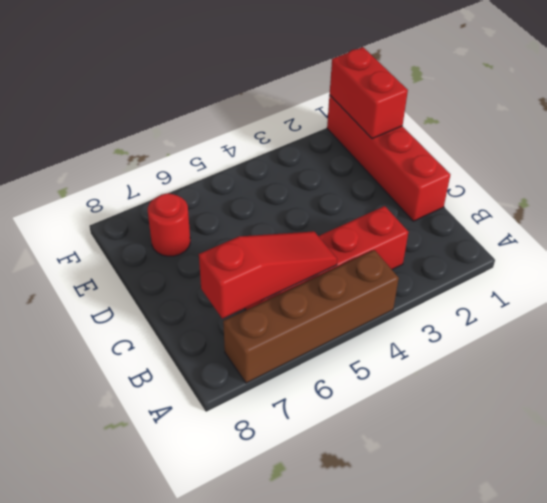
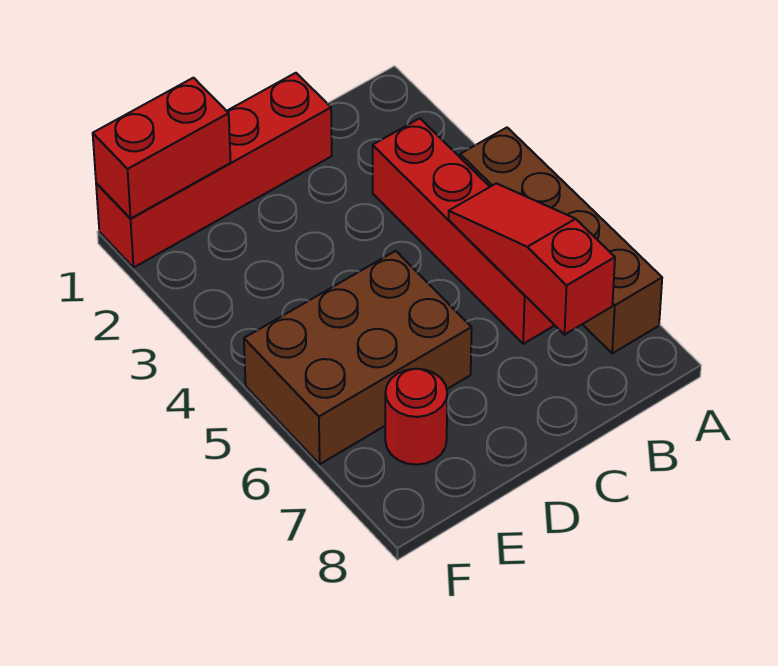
none -> brown 2x3 brick [244,251,472,464]

